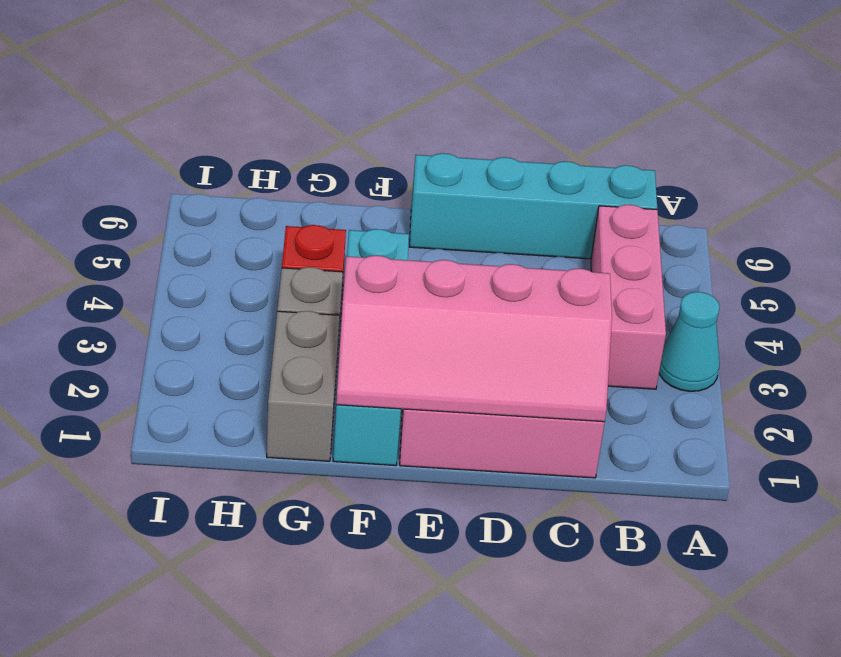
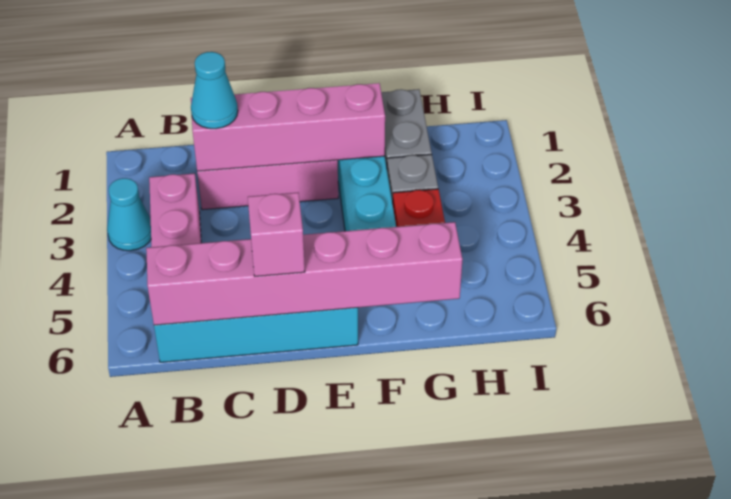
none -> pink 1x6 brick [146,222,462,325]
none -> cyan 1x1 cone [191,52,238,129]
none -> pink 1x1 brick [248,193,305,276]

